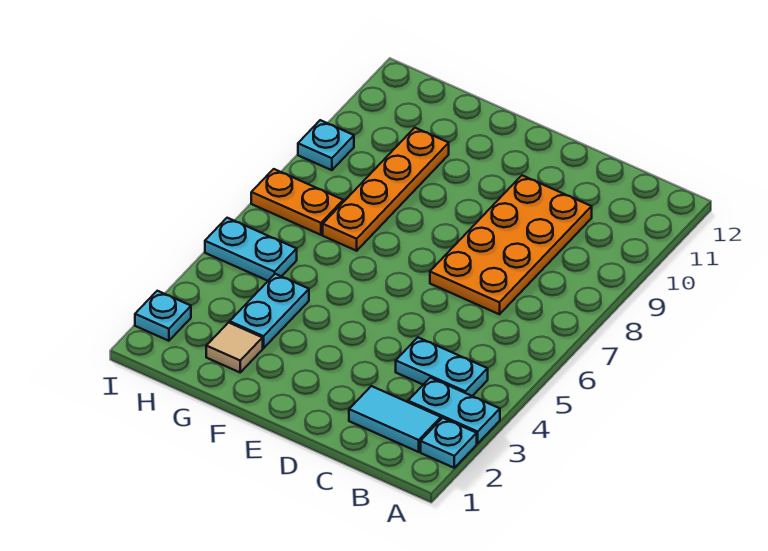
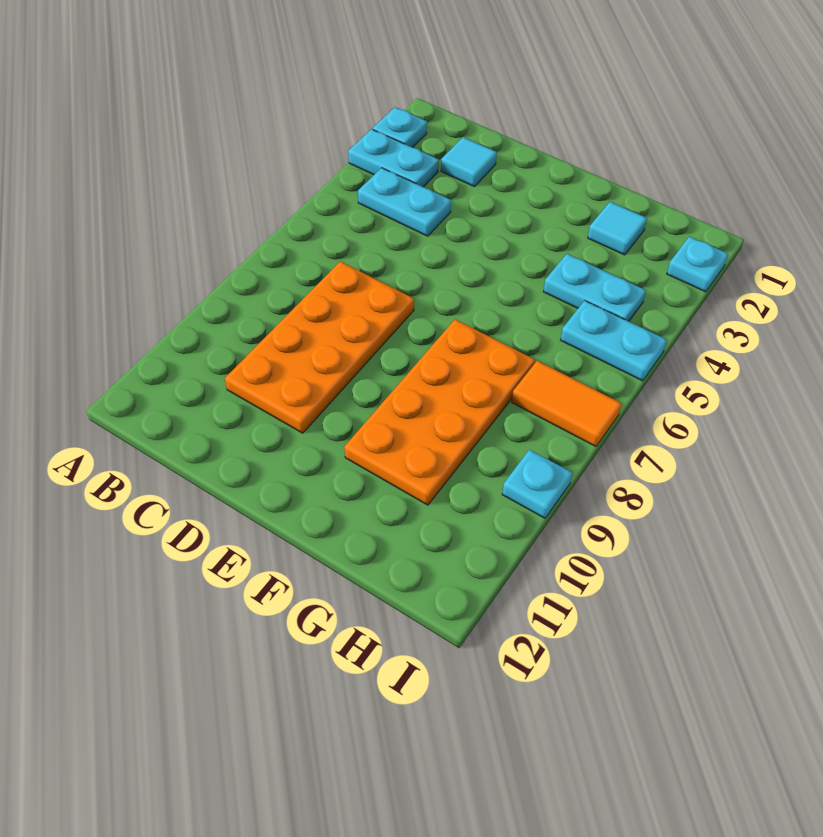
cyan 1x2 tile [349,386,441,452] -> cyan 1x1 tile [441,137,497,187]
tan 1x1 tile [206,323,263,372] -> cyan 1x1 tile [588,202,647,255]
cyan 1x2 plate [230,274,309,348] -> cyan 1x2 plate turned to [543,254,646,321]
orange 1x4 plate [323,128,449,251] -> orange 2x4 plate [344,319,535,505]
orange 1x2 plate [251,169,343,235] -> orange 1x2 tile [512,361,622,446]

